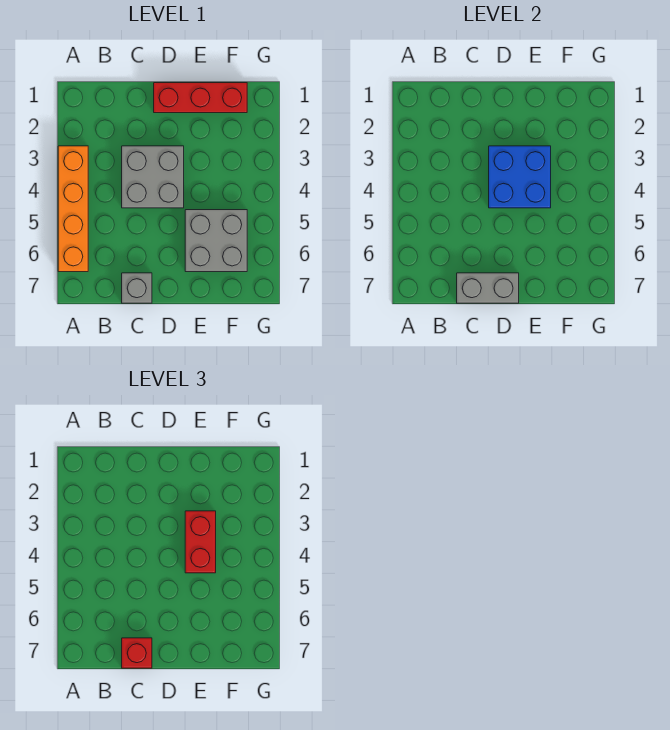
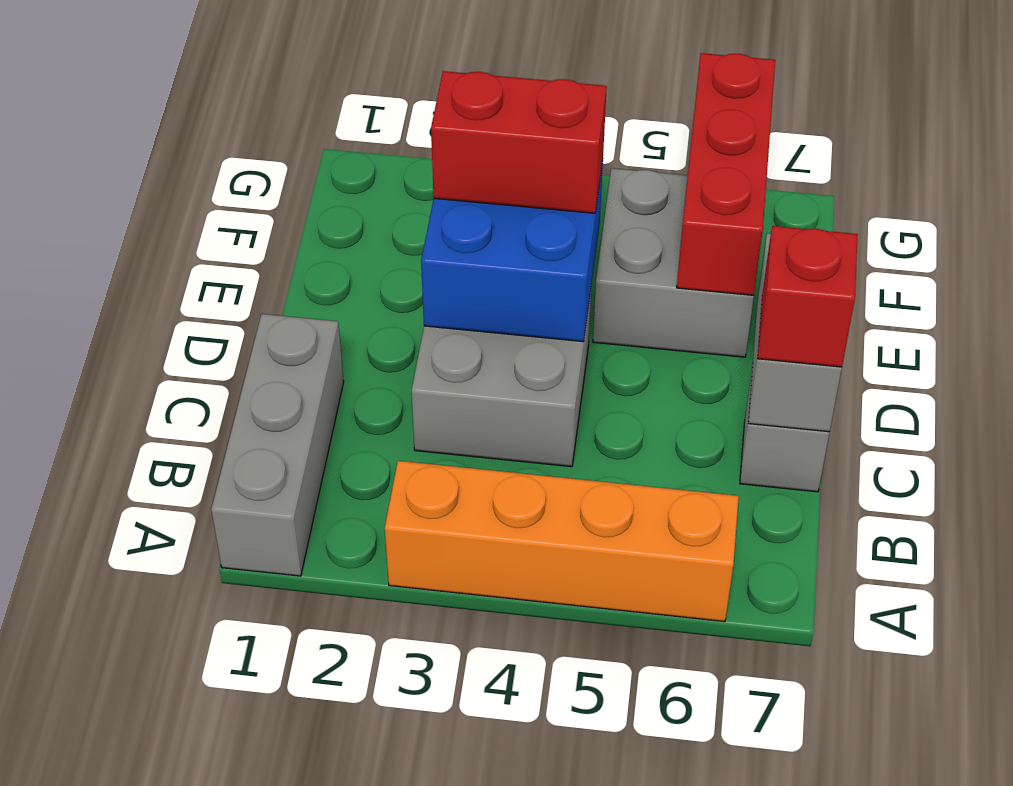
none -> grey 1x3 brick [211,314,344,576]
red 1x3 brick [154,83,247,113] -> red 1x3 brick moved to [677,53,775,295]

